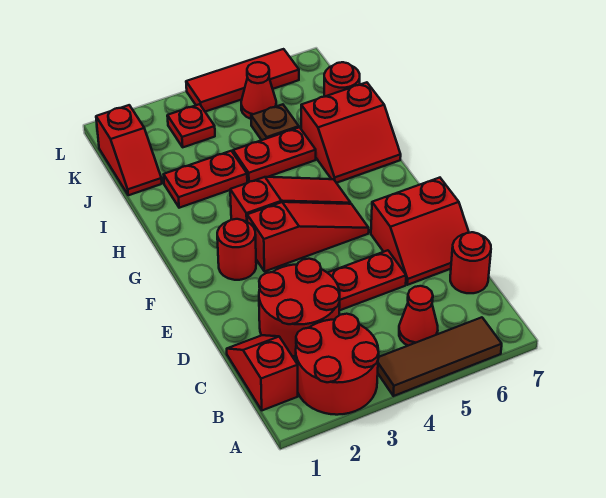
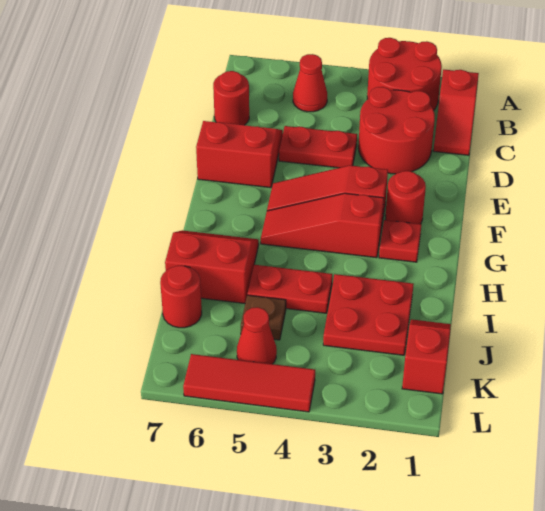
brown 1x3 tile [378,317,502,396] -> none
red 1x2 plate [164,151,247,208] -> red 2x2 plate [323,274,414,355]
red 1x1 plate [167,104,215,147] -> red 1x1 plate moved to [379,220,421,262]

